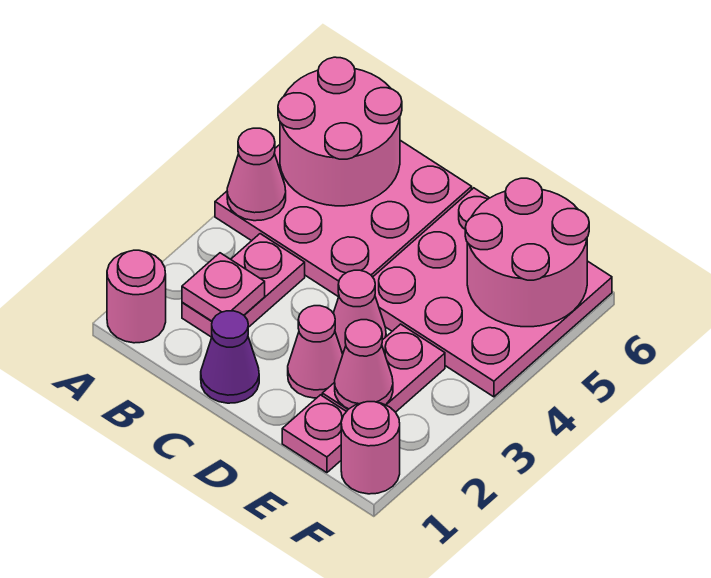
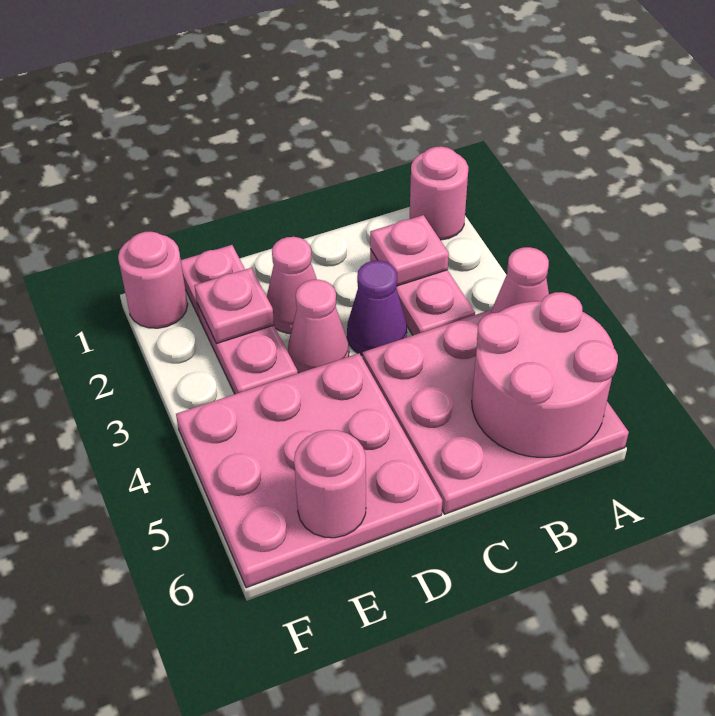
purple 1x1 cone [201,311,259,403] -> purple 1x1 cone moved to [347,260,407,355]
pink 1x1 cone [335,320,393,409] -> pink 1x1 plate [194,268,274,343]
pink 2x2 round brick [465,178,589,327] -> pink 1x1 round brick [294,430,366,538]

